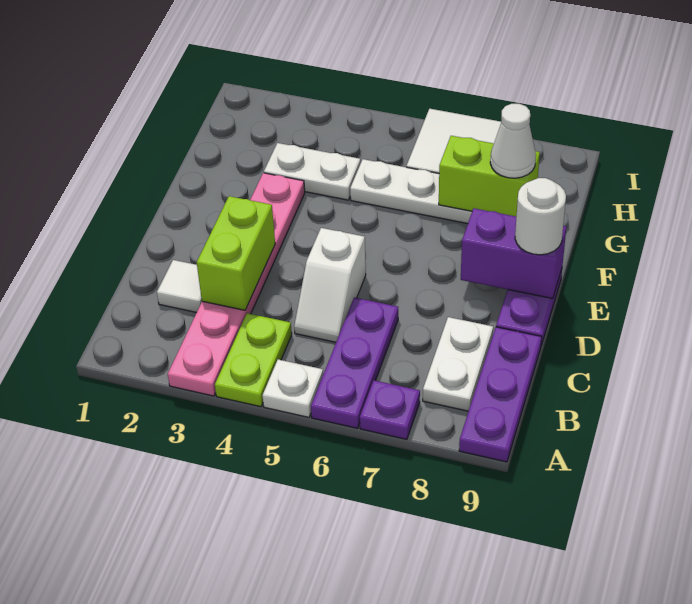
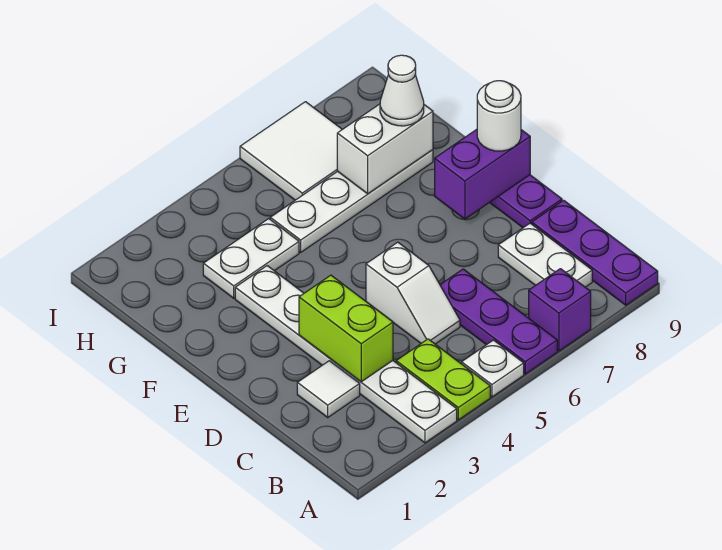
pink 1x6 plate [168,173,305,396] -> white 1x6 plate [235,266,457,443]
purple 1x1 plate [360,380,420,439] -> purple 1x1 brick [529,269,591,351]
lime 1x2 brick [439,136,540,217] -> white 1x2 brick [337,104,433,194]

